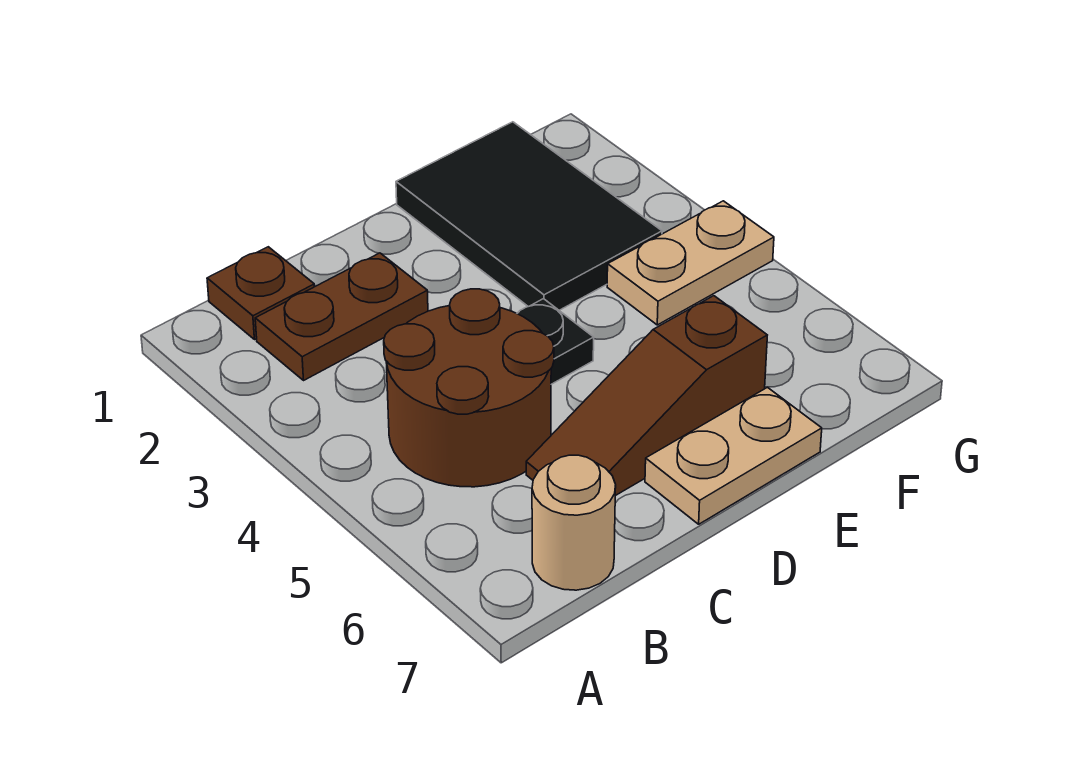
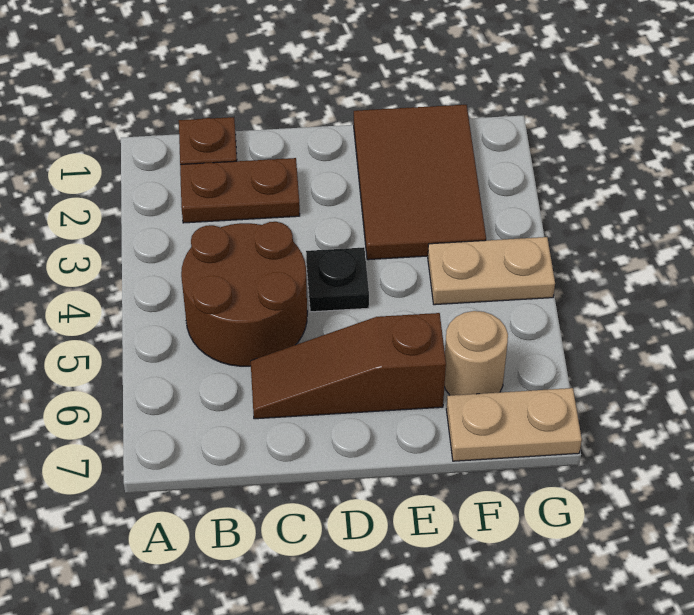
tan 1x1 round brick [532,455,616,590] -> tan 1x1 round brick moved to [444,311,508,395]
tan 1x2 plate [645,387,822,524] -> tan 1x2 plate moved to [446,388,582,461]
black 2x3 tile [396,122,662,310] -> brown 2x3 tile [354,105,486,260]

